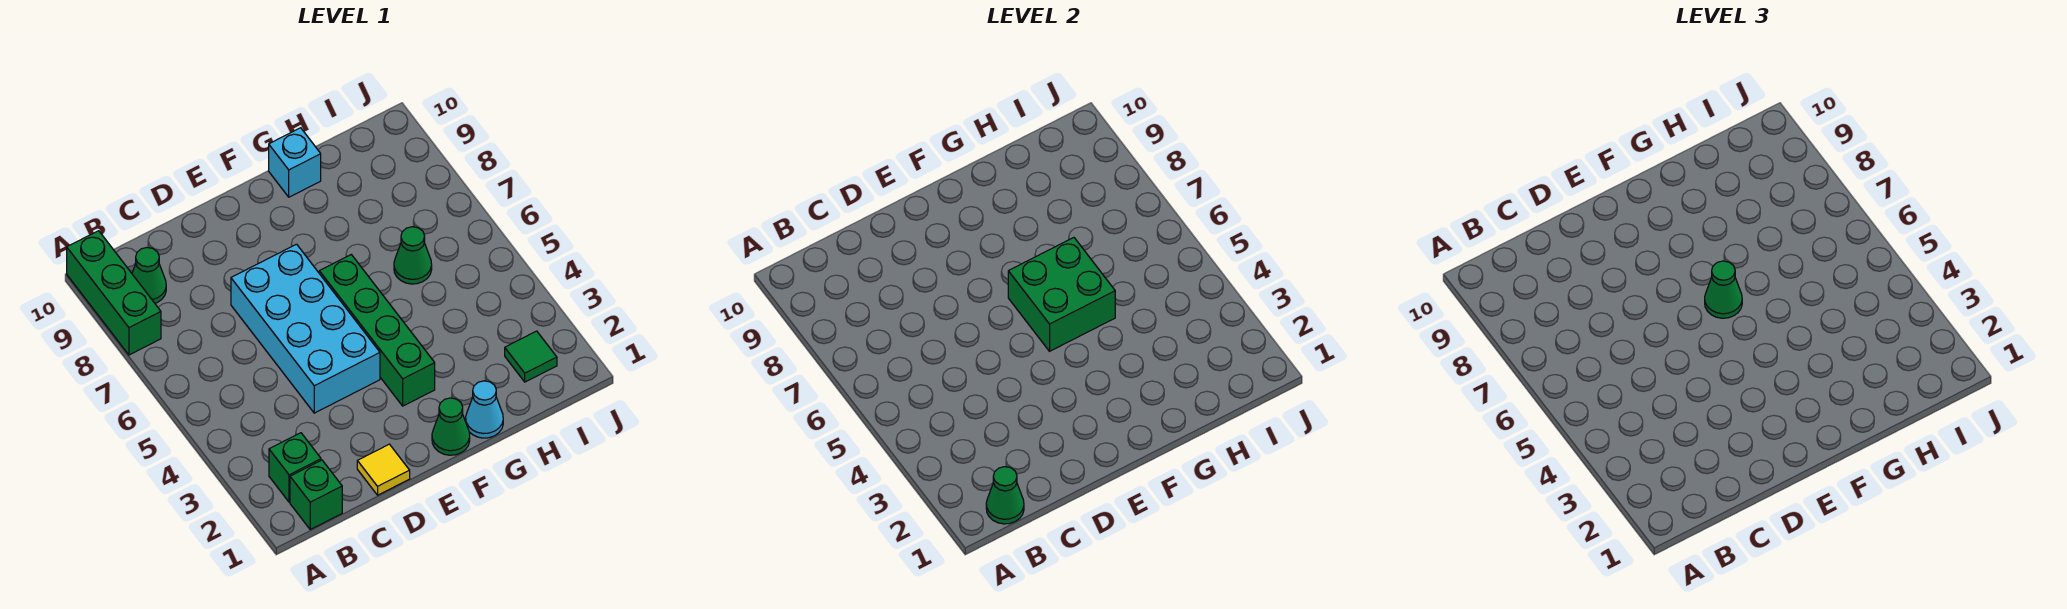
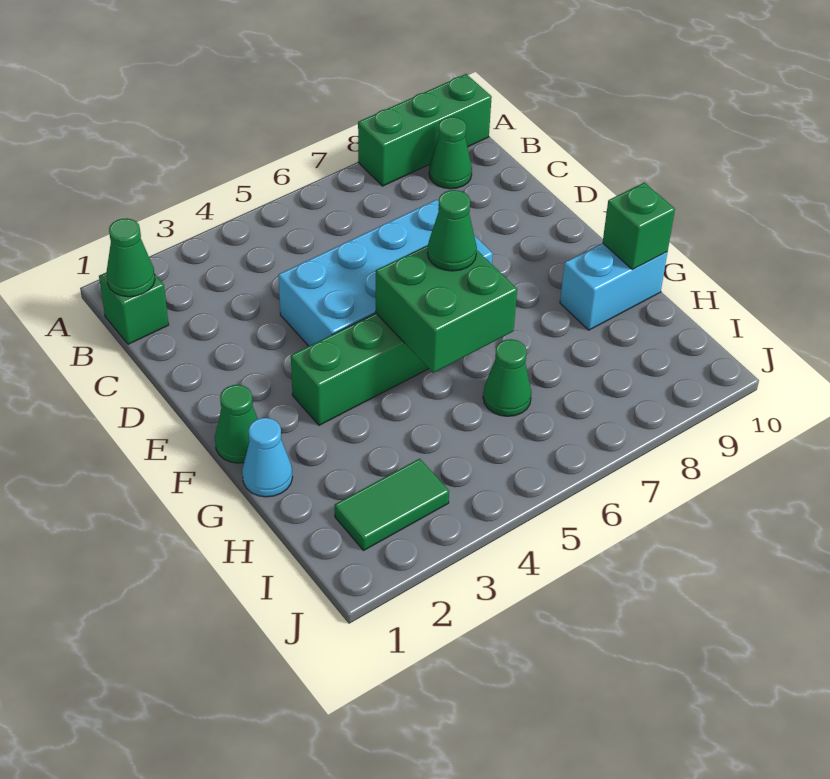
green 1x1 brick [269,433,321,502] -> green 1x1 brick moved to [603,182,675,270]
yellow 1x1 tile [357,444,410,495] -> none
cyan 1x1 brick [269,128,321,197] -> cyan 1x2 brick [560,243,668,330]
green 1x1 tile [505,331,557,382] -> green 1x2 tile [335,459,449,550]

